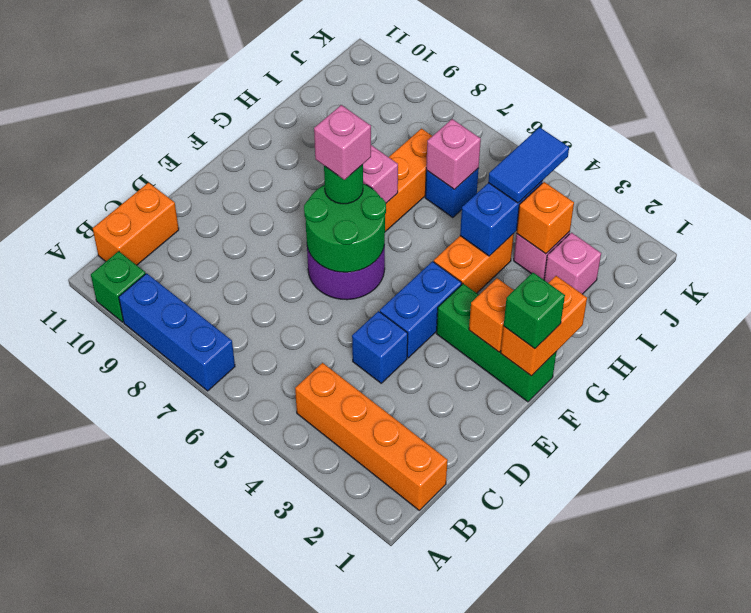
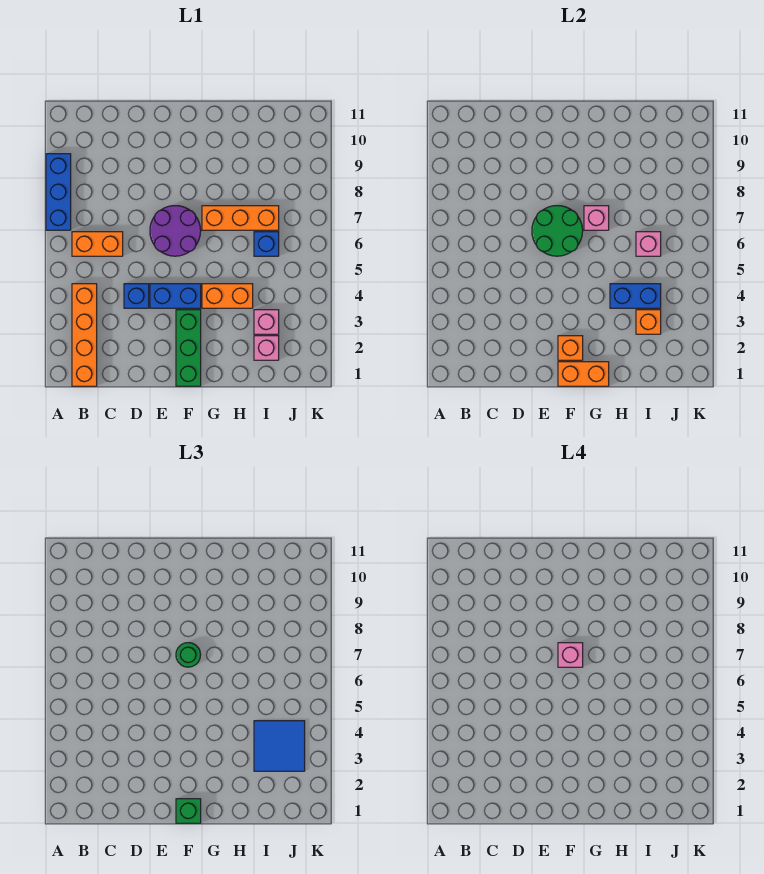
green 1x1 brick [91,251,146,322] -> none
orange 1x2 brick [93,183,179,265] -> orange 1x2 brick moved to [72,232,123,256]
blue 1x2 tile [488,127,569,203] -> blue 2x2 tile [254,721,305,771]

